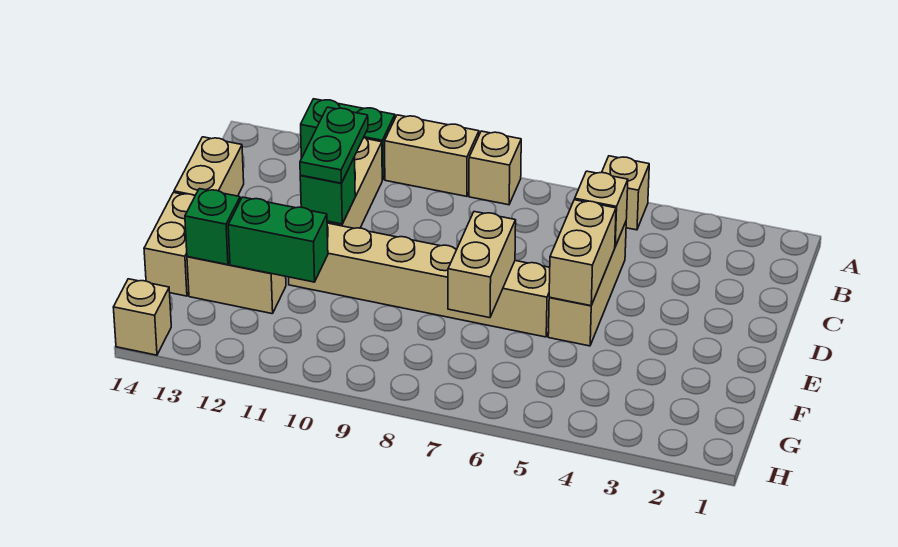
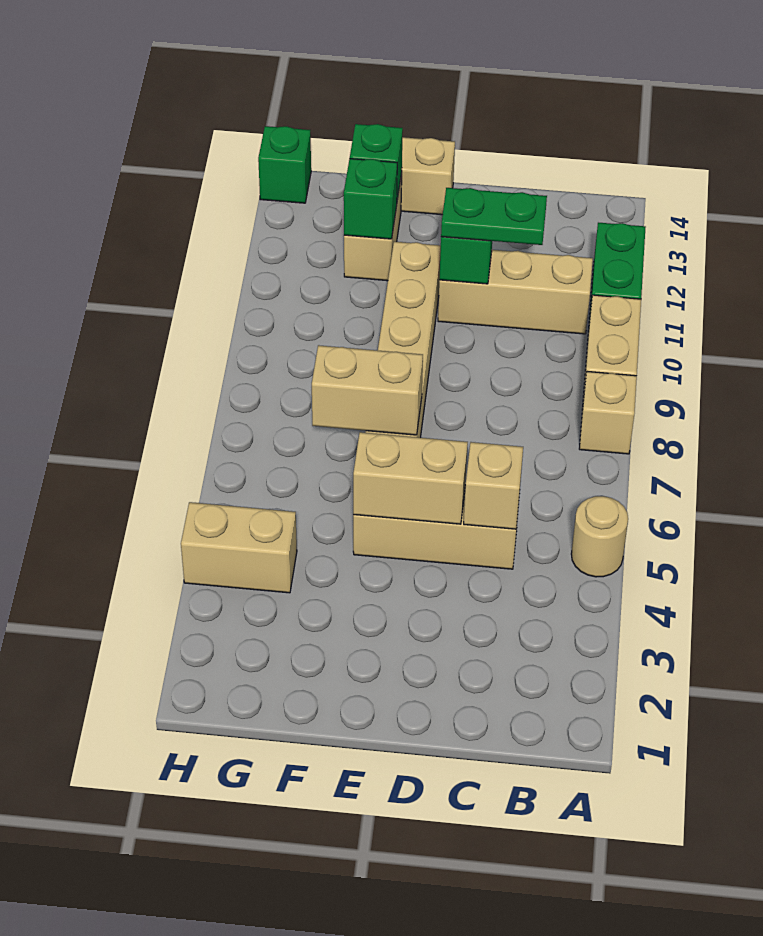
tan 1x1 brick [602,156,649,230] -> tan 1x1 round brick [571,496,628,577]
tan 1x2 brick [174,137,244,196] -> tan 1x2 brick moved to [181,502,297,593]
green 1x2 brick [228,197,328,282] -> green 1x1 brick [344,159,397,239]
tan 1x1 brick [113,279,171,355] -> green 1x1 brick [258,126,311,203]

